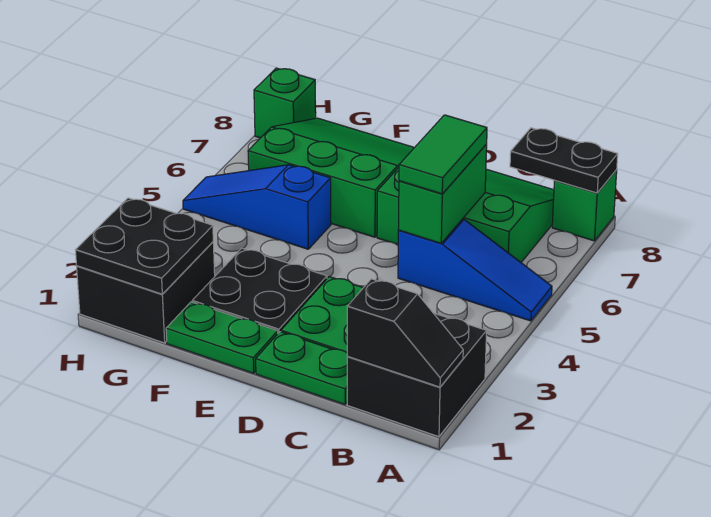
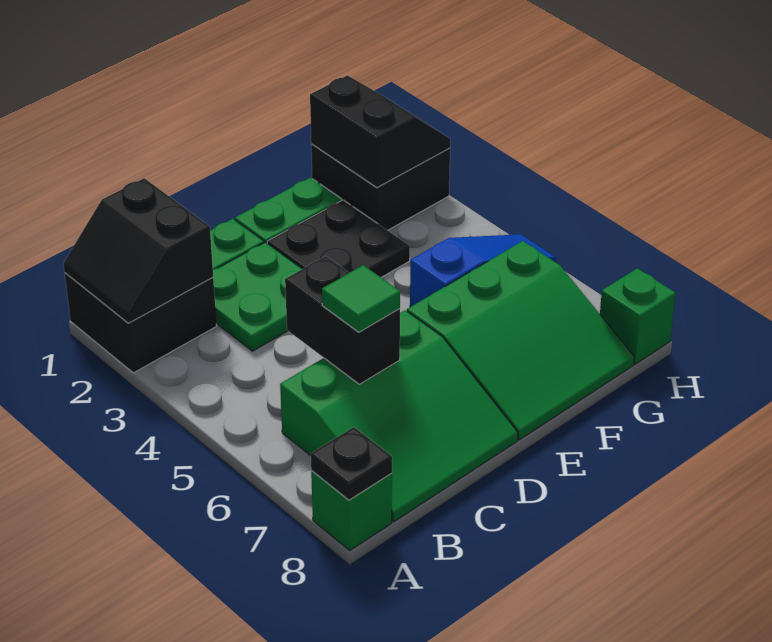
black 1x2 slope [347,279,463,387] -> black 2x2 slope [63,178,213,323]
blue 1x3 slope [398,219,552,321] -> none
black 1x2 plate [510,128,618,193] -> black 1x1 plate [311,427,392,500]
green 1x2 brick [398,144,487,243] -> black 1x2 brick [285,256,400,384]
green 1x2 tile [399,115,487,194] -> green 1x1 tile [322,265,400,332]
black 2x2 plate [76,198,213,294] -> black 2x2 slope [310,75,450,188]

